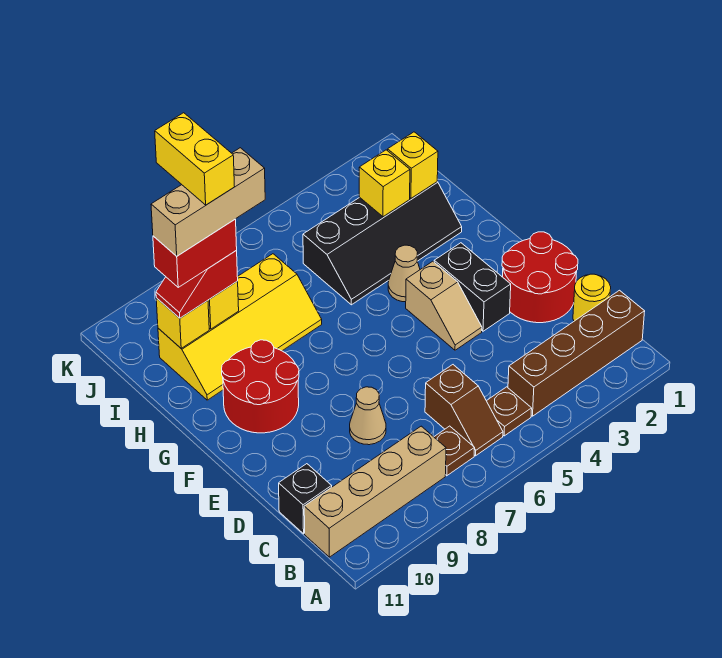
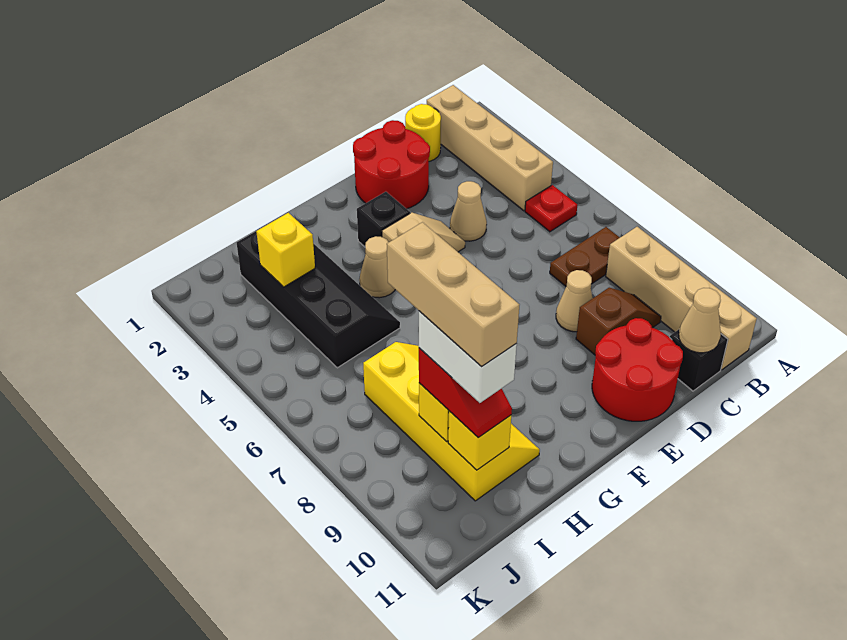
brown 1x4 brick [508,290,645,416] -> tan 1x4 brick [427,85,553,211]
brown 1x1 plate [487,387,532,436] -> red 1x1 plate [525,185,577,232]
brown 1x2 slope [425,365,503,456] -> brown 1x2 slope moved to [576,288,661,355]
brown 1x1 plate [434,426,475,476] -> brown 1x2 plate [550,227,620,286]
none -> tan 1x1 cone [679,288,721,353]
none -> tan 1x1 cone [450,181,487,241]
black 1x2 brick [434,243,511,331] -> black 1x1 brick [357,192,410,247]
red 2x2 round brick [222,340,299,433] -> red 2x2 round brick moved to [592,318,683,421]
yellow 1x1 brick [388,132,438,198] -> none
red 1x2 brick [153,219,237,287] -> white 1x2 brick [419,311,517,403]
yellow 1x2 brick [155,113,235,205] -> none

